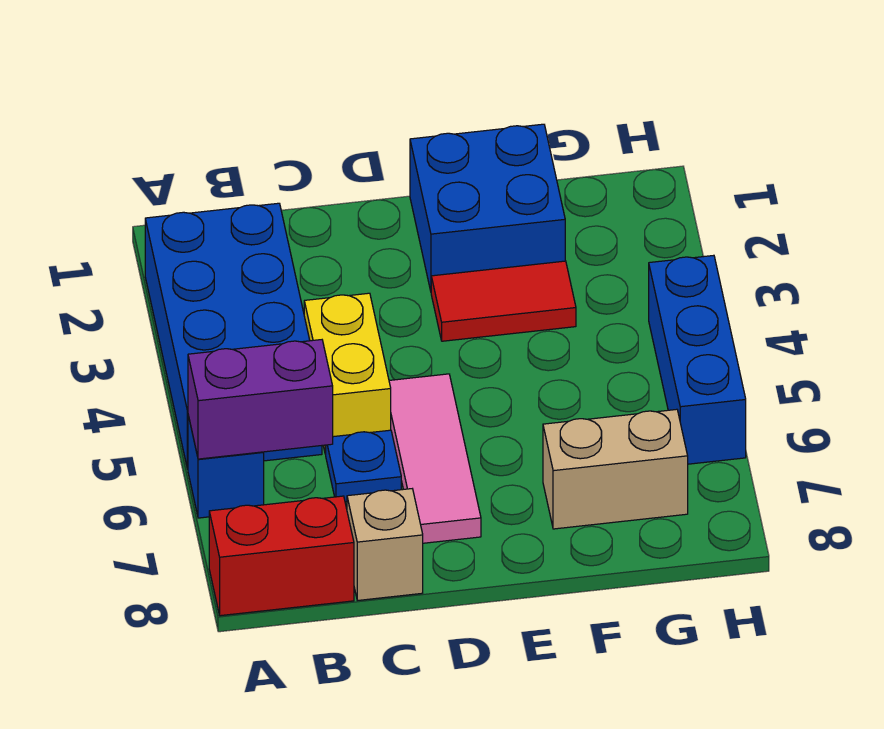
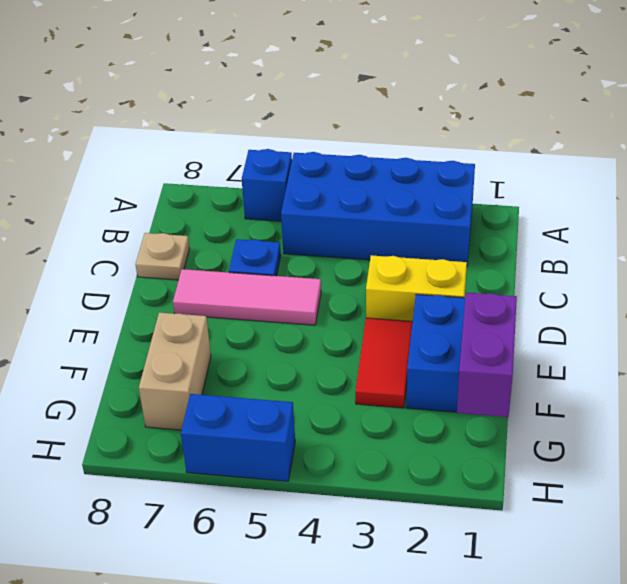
purple 1x2 brick [188,340,333,459] -> purple 1x2 brick moved to [457,293,517,417]
red 1x2 brick [209,496,354,616] -> none
yellow 1x2 brick [304,293,391,454] -> yellow 1x2 brick moved to [366,255,467,321]
tan 1x1 brick [347,489,423,600] -> tan 1x1 plate [136,233,190,280]
blue 1x3 brick [649,255,746,464] -> blue 1x2 brick [181,394,295,481]

